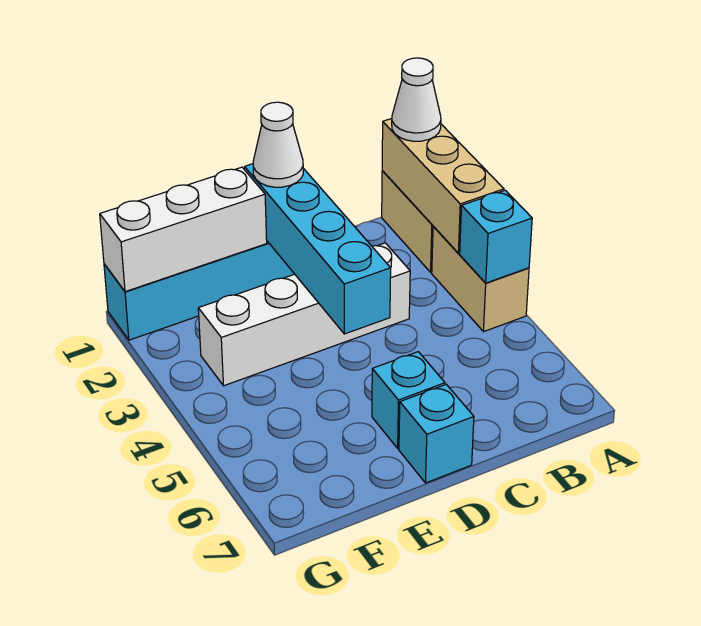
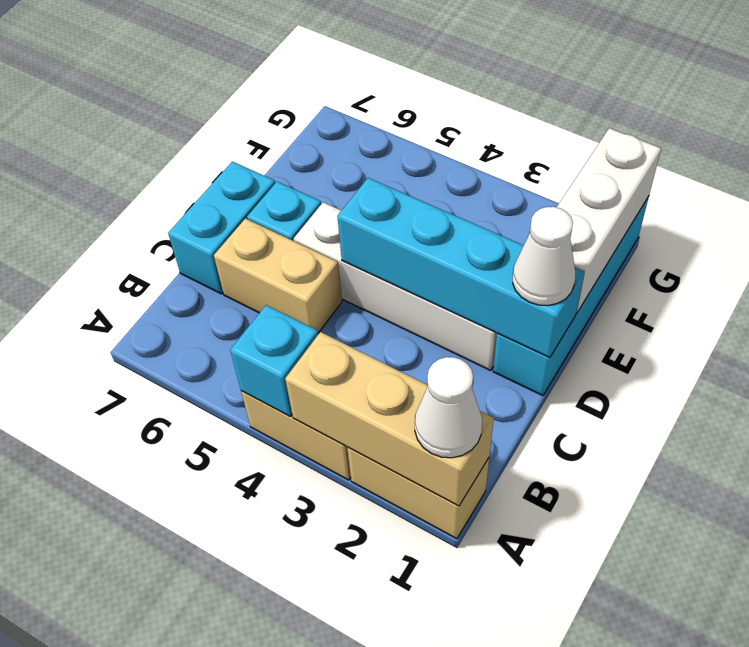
white 1x4 brick [198,243,410,386] -> white 1x4 brick turned to [294,202,497,370]
none -> tan 1x2 brick [214,218,342,333]
cyan 1x1 brick [399,384,474,483] -> cyan 1x2 brick [168,161,275,294]

